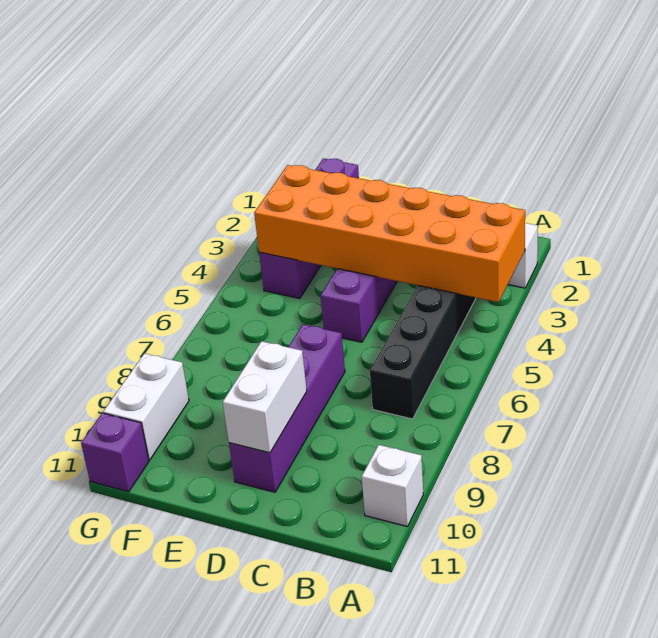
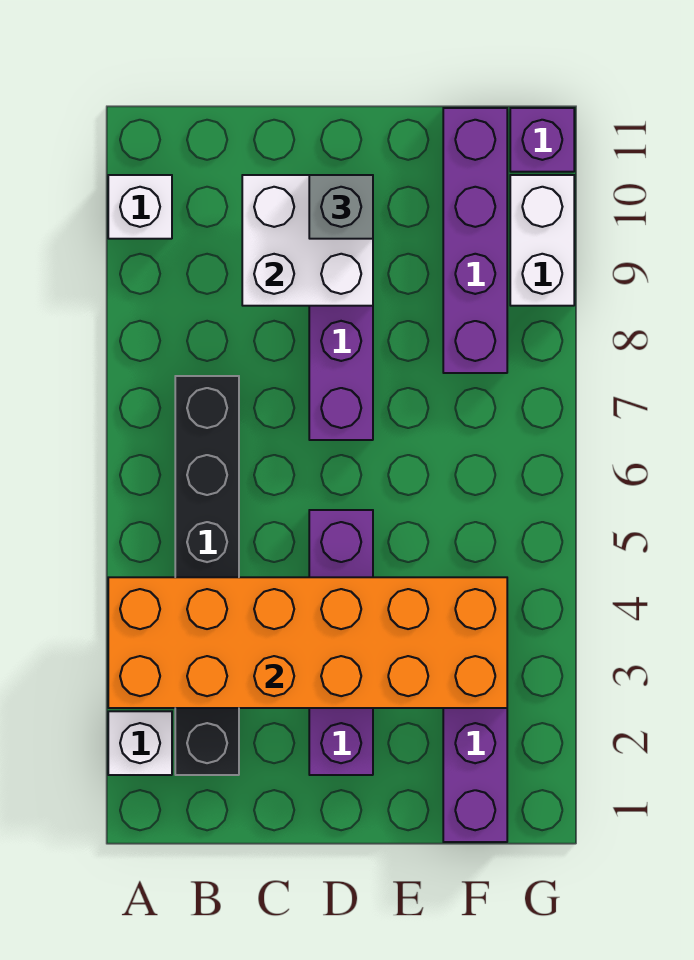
white 1x2 brick [223,341,307,453] -> white 2x2 brick [242,175,373,306]
none -> grey 1x1 brick [309,175,373,239]
none -> purple 1x4 brick [443,108,507,373]

